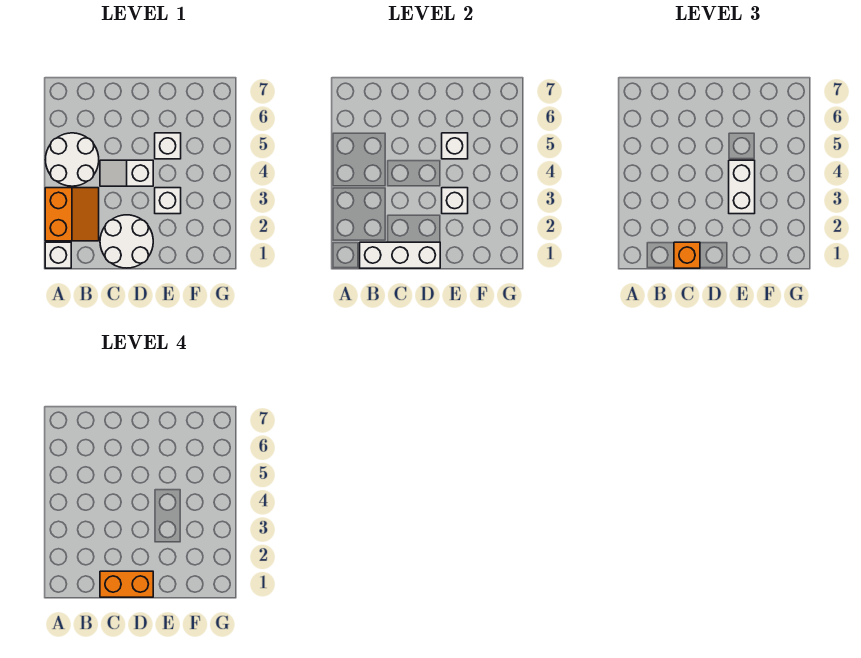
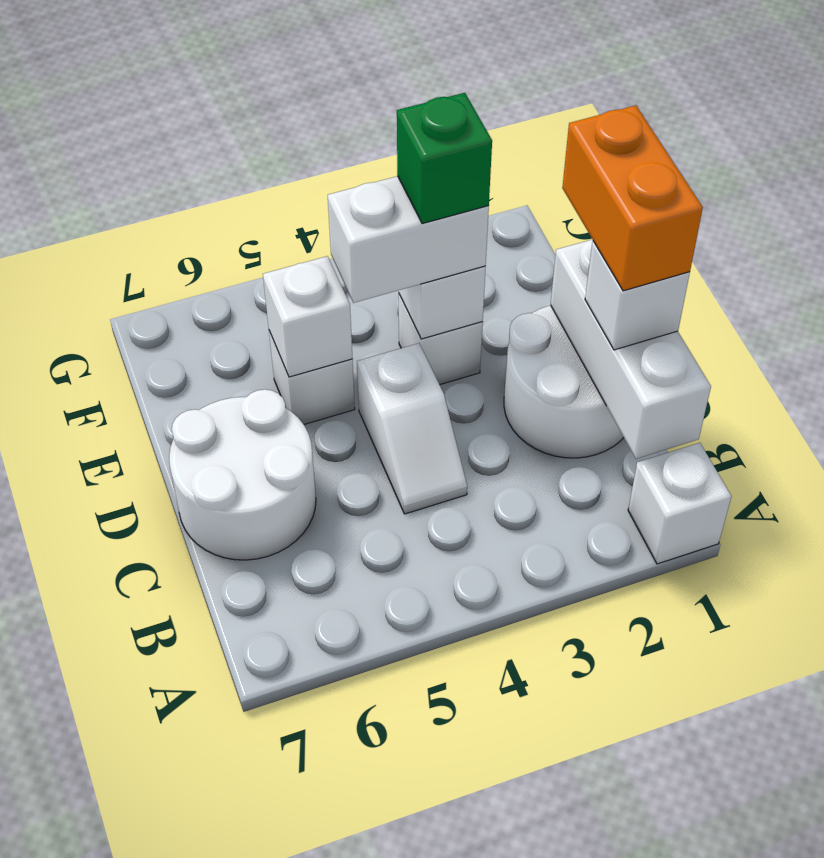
orange 2x2 slope [45,188,99,241] -> none
white 2x2 round brick [45,133,99,186] -> white 2x2 round brick moved to [169,389,316,560]
orange 1x1 brick [674,242,700,268] -> white 1x1 brick [585,241,690,350]
none -> green 1x1 brick [397,93,492,224]

